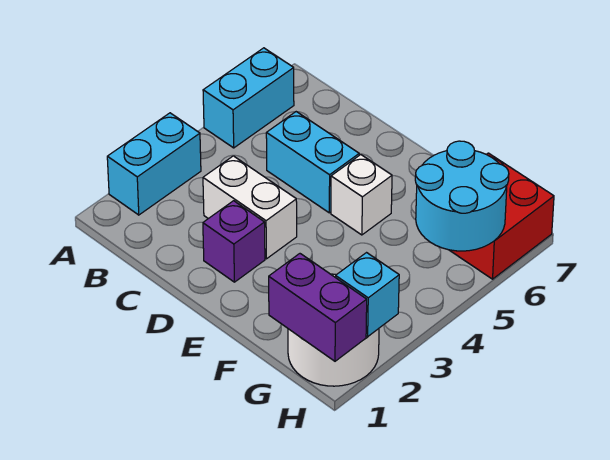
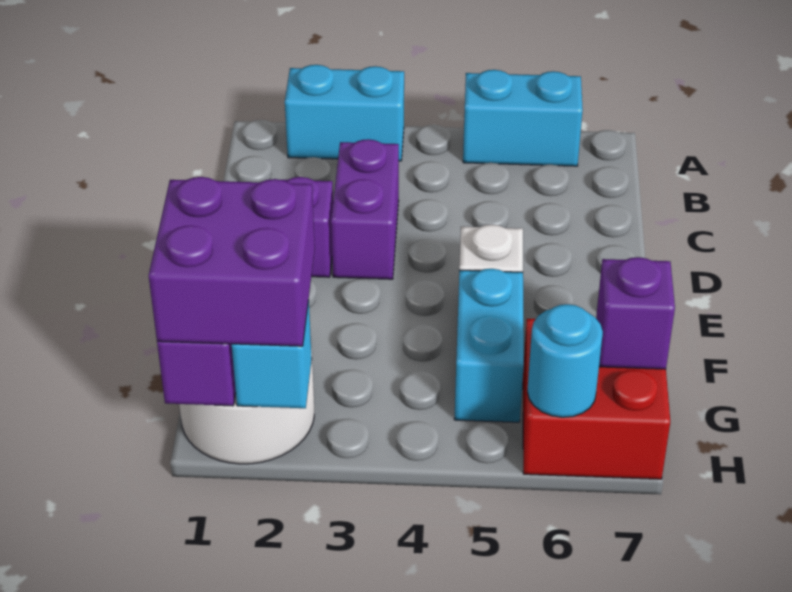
white 1x2 brick [203,156,297,259] -> purple 1x2 brick [331,139,399,279]
cyan 1x2 brick [266,112,359,213] -> cyan 1x2 brick moved to [454,269,524,422]
none -> purple 2x2 brick [149,177,315,346]
cyan 2x2 round brick [415,141,509,251] -> cyan 1x1 round brick [527,304,603,417]
none -> purple 1x1 brick [596,257,675,369]

